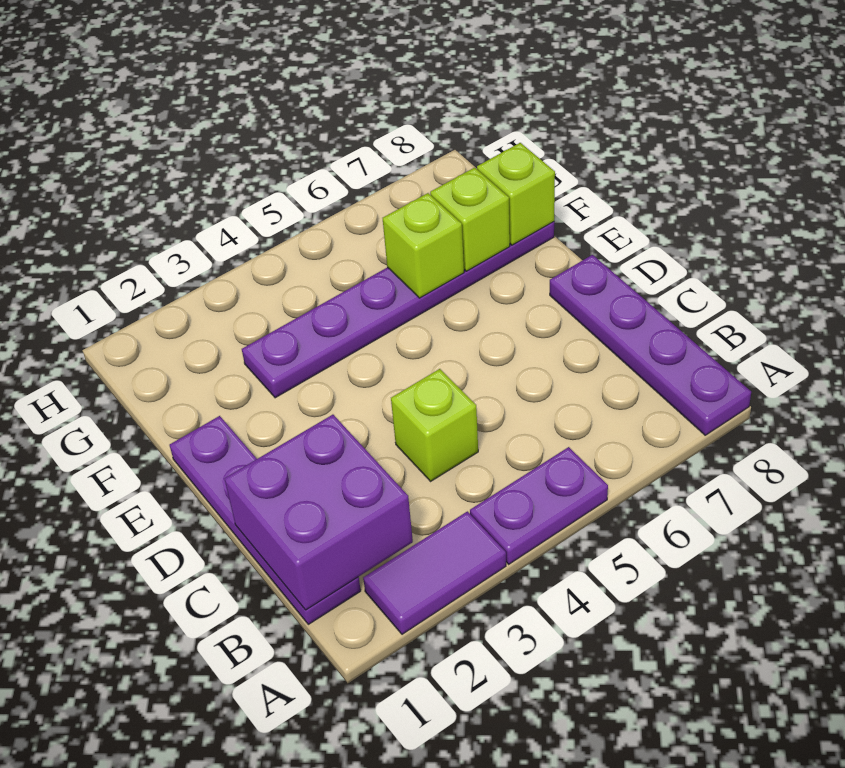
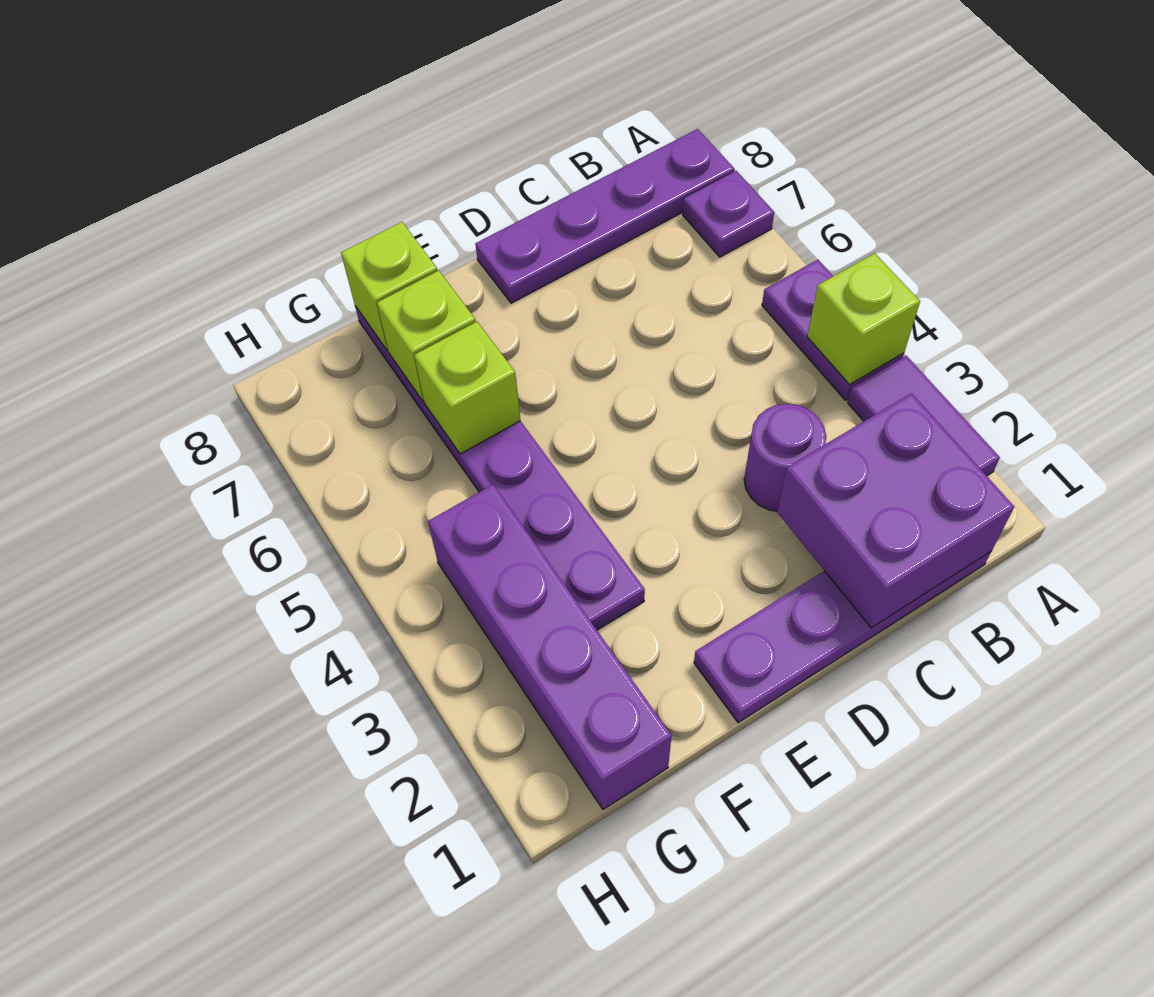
none -> purple 1x1 plate [683,171,774,257]
none -> purple 1x1 round brick [744,404,826,511]
lime 1x1 brick [391,369,478,481] -> lime 1x1 brick moved to [807,253,920,384]
none -> purple 1x4 brick [428,485,671,809]

